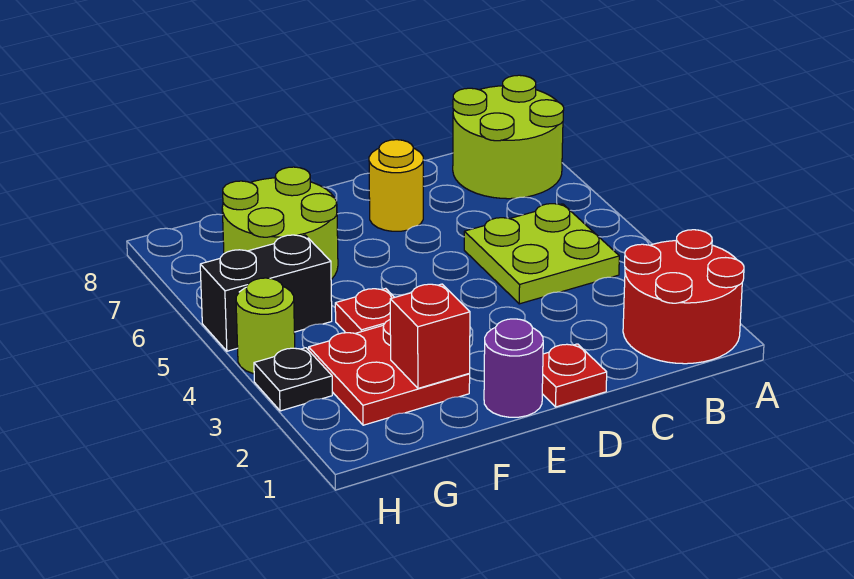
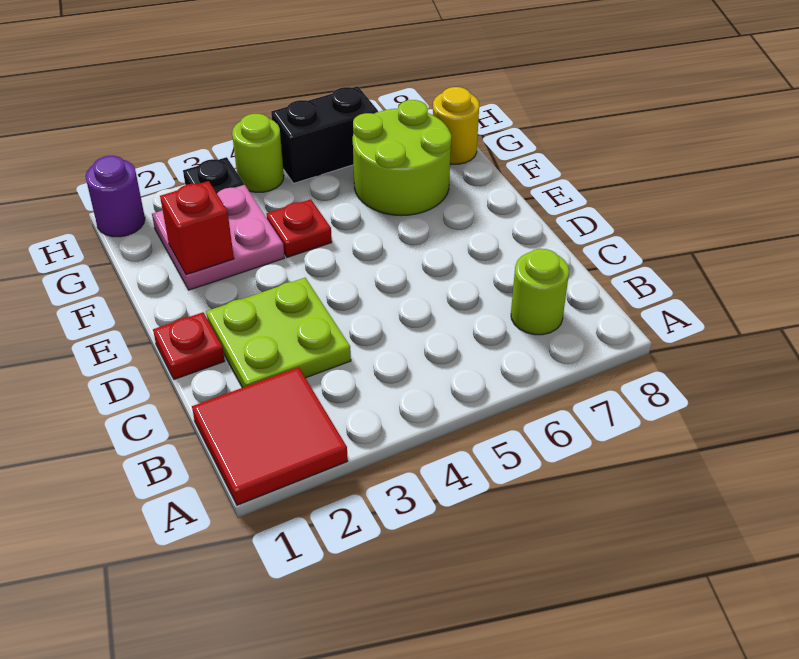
red 2x2 round brick [623,230,744,364] -> red 2x2 tile [192,367,348,505]
lime 2x2 round brick [453,75,564,199] -> lime 1x1 round brick [511,249,569,335]
lime 2x2 plate [464,204,619,304] -> lime 2x2 plate moved to [206,278,351,388]
yellow 1x1 round brick [369,140,423,231] -> yellow 1x1 round brick moved to [433,87,479,164]
purple 1x1 round brick [484,319,543,417] -> purple 1x1 round brick moved to [86,156,145,237]
red 2x2 plate [309,320,470,425] -> pink 2x2 plate [152,185,284,290]
black 1x2 brick [200,235,332,351] -> black 1x2 brick turned to [271,86,378,183]

